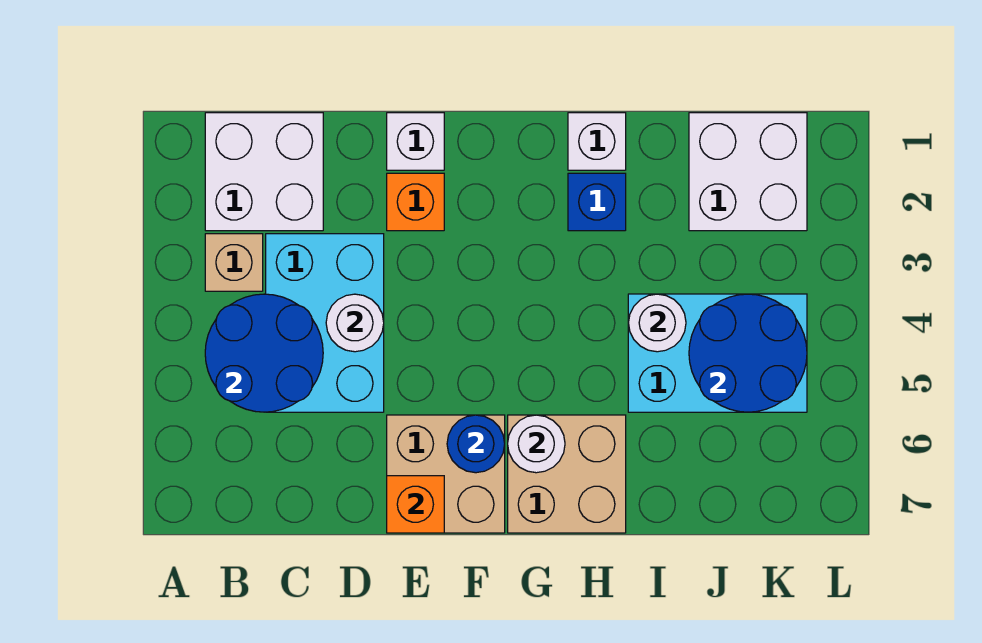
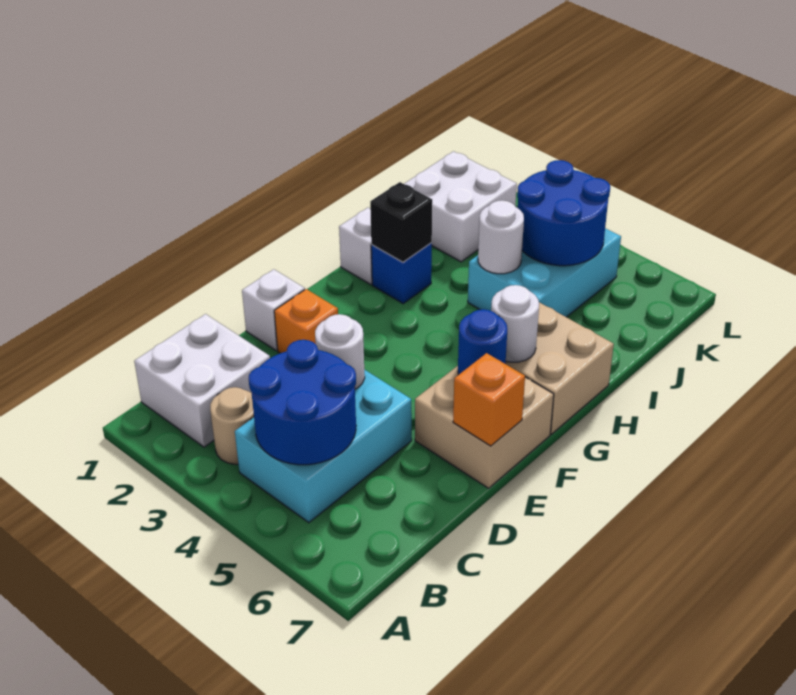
tan 1x1 brick [205,234,263,291] -> tan 1x1 round brick [210,387,254,464]
cyan 2x3 brick [266,234,384,412] -> cyan 2x3 brick turned to [235,369,412,523]
none -> black 1x1 brick [370,182,432,262]

